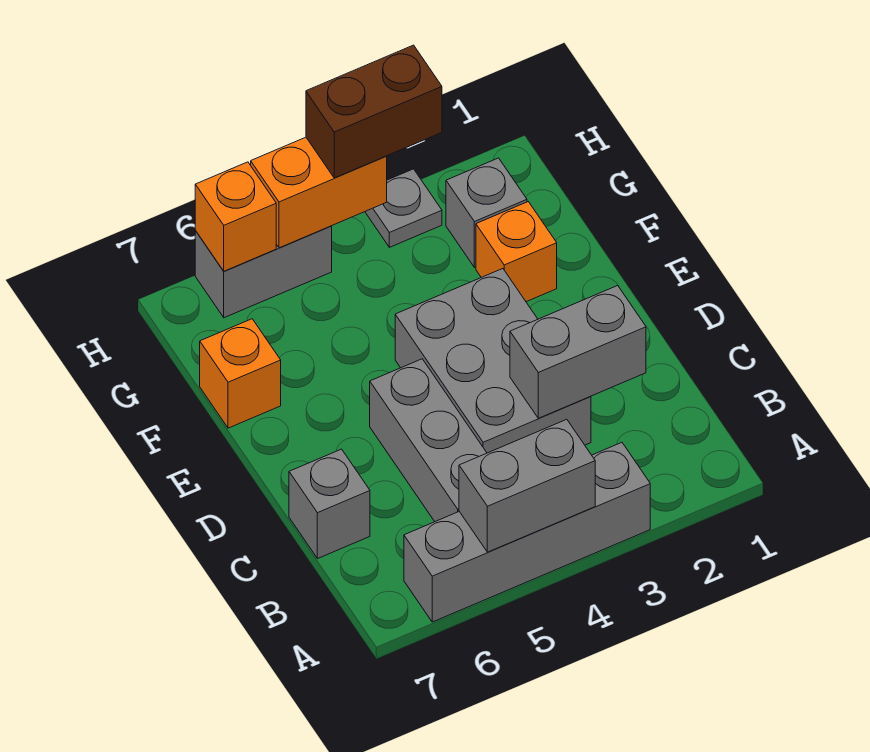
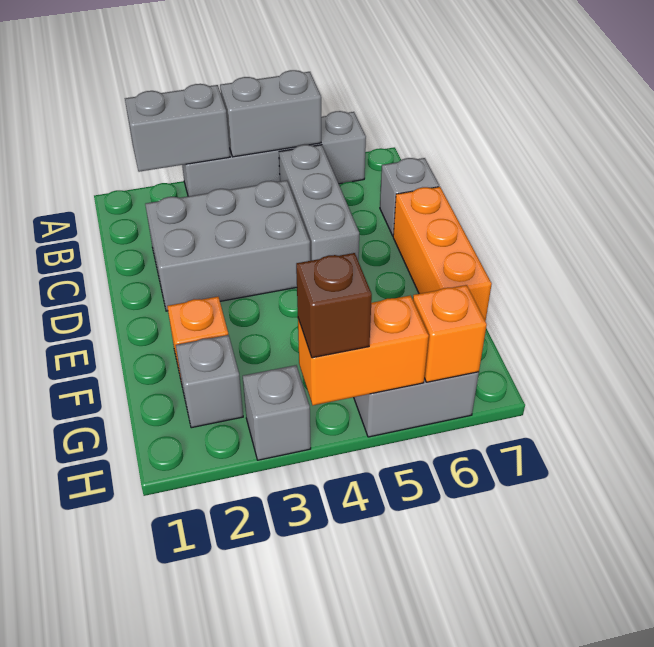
grey 1x2 brick [510,286,646,418] -> grey 1x2 brick moved to [125,84,230,172]
grey 2x3 brick [395,269,591,453] -> grey 2x3 brick turned to [145,180,310,311]
orange 1x1 brick [200,319,281,428] -> orange 1x3 brick [393,187,492,321]
grey 1x1 plate [365,169,442,247] -> grey 1x1 brick [243,365,311,460]
brown 1x2 brick [306,45,442,178] -> brown 1x1 brick [296,253,372,358]

